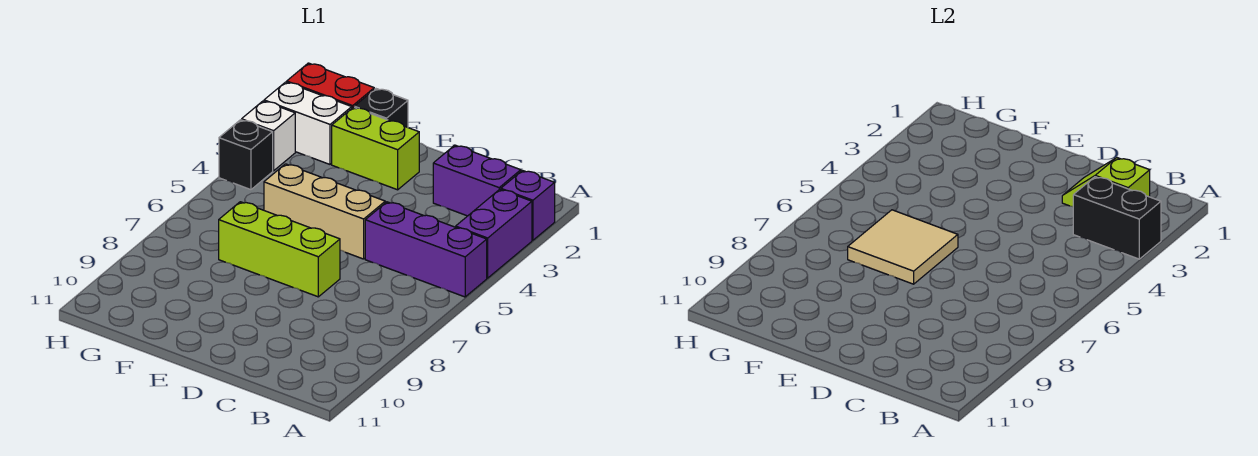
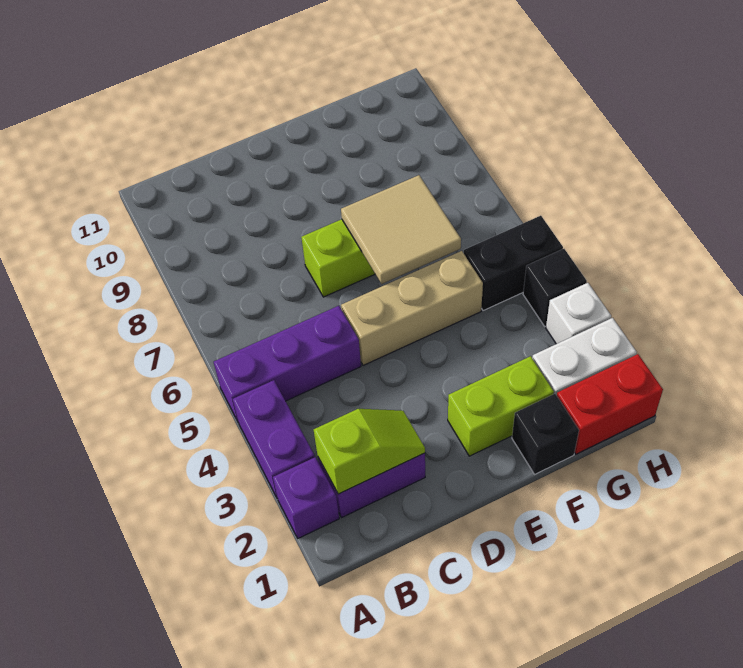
black 1x2 brick [1073,177,1161,259] -> black 1x2 brick moved to [464,216,563,311]

